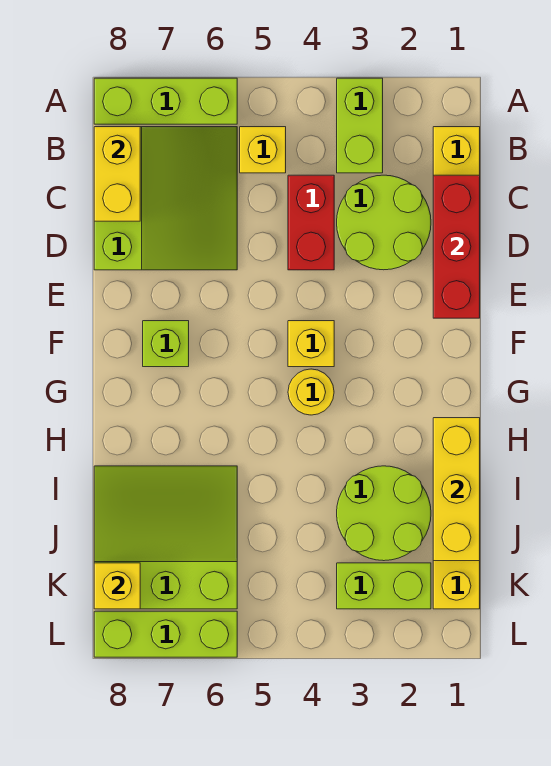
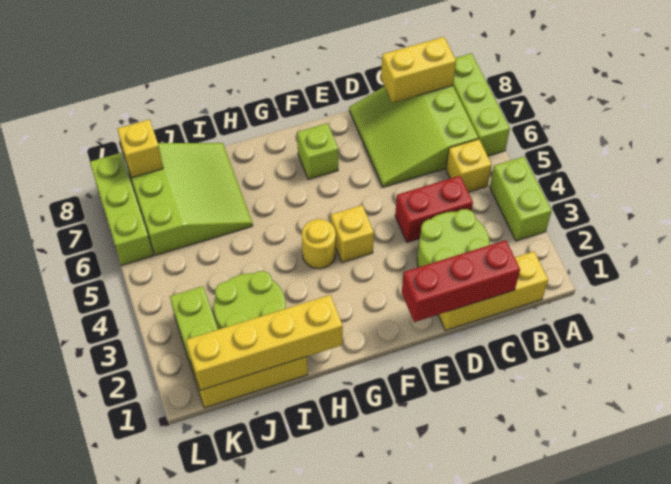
lime 1x2 brick [337,78,383,173] -> lime 1x2 brick turned to [490,157,552,241]
lime 3x3 slope [94,127,237,270] -> lime 3x3 slope turned to [349,86,478,187]
yellow 1x3 brick [433,418,480,561] -> yellow 1x4 brick [186,295,343,390]

